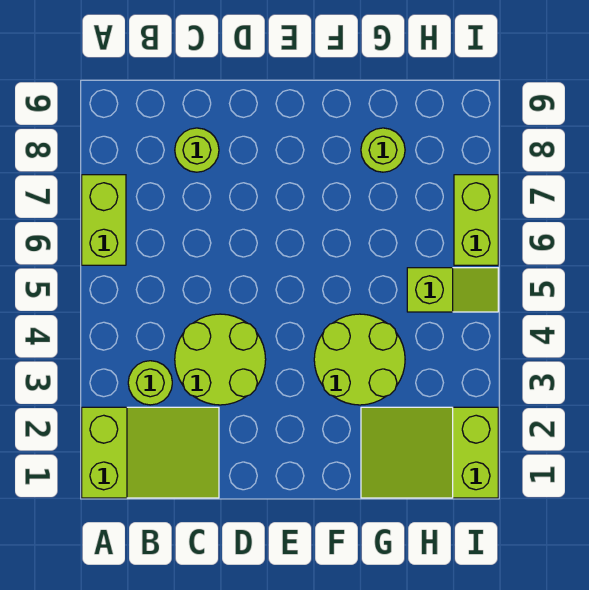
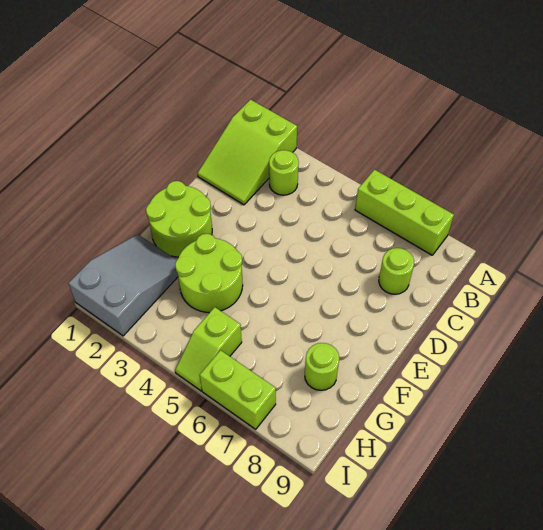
lime 1x2 brick [82,175,126,265] -> lime 1x3 brick [355,170,454,255]
lime 2x2 round brick [175,314,266,405] -> lime 2x2 round brick moved to [146,181,212,257]
lime 2x3 slope [361,407,498,498] -> grey 2x3 slope [68,234,178,336]

